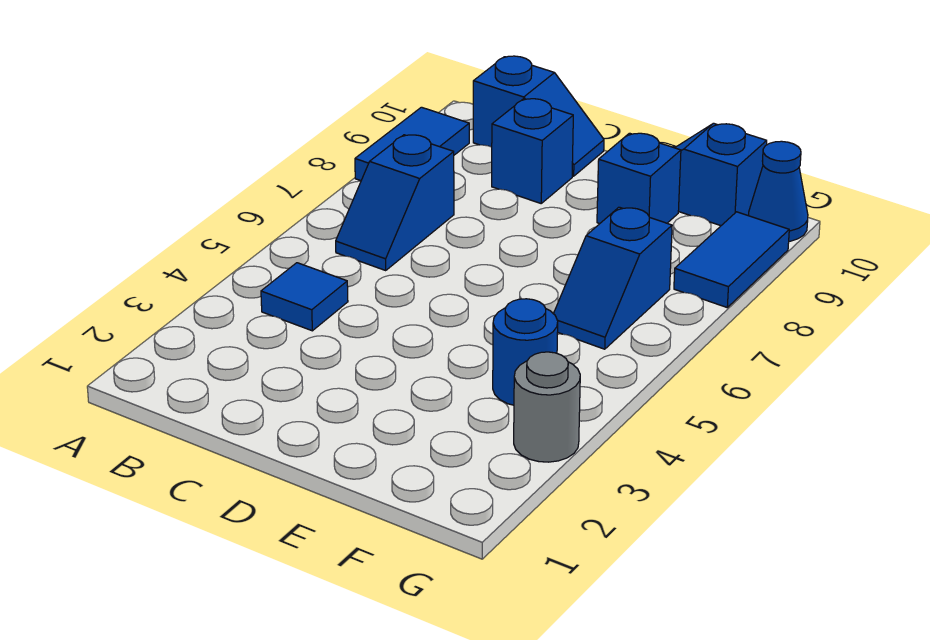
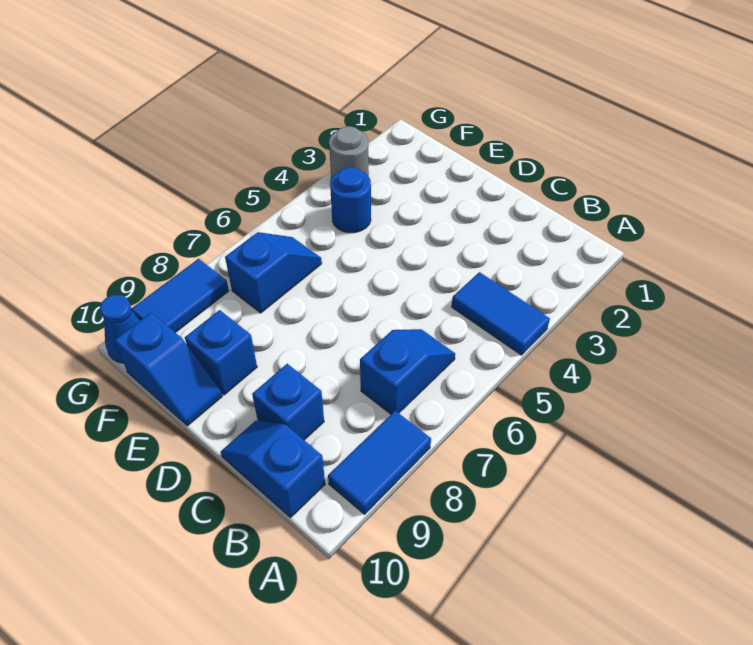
blue 1x1 tile [261,263,348,331] -> blue 1x2 tile [452,272,550,355]

